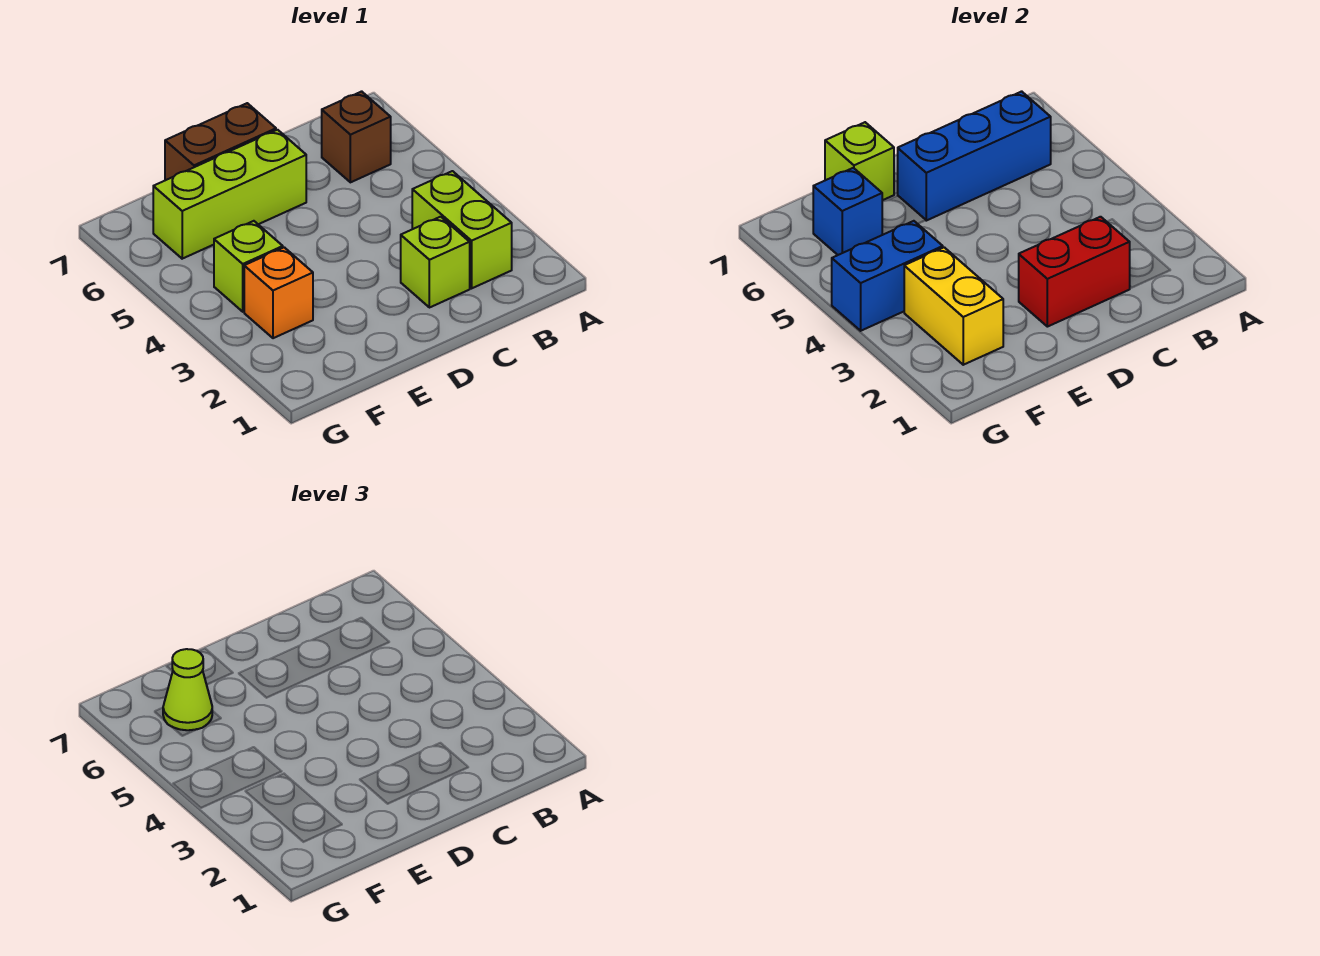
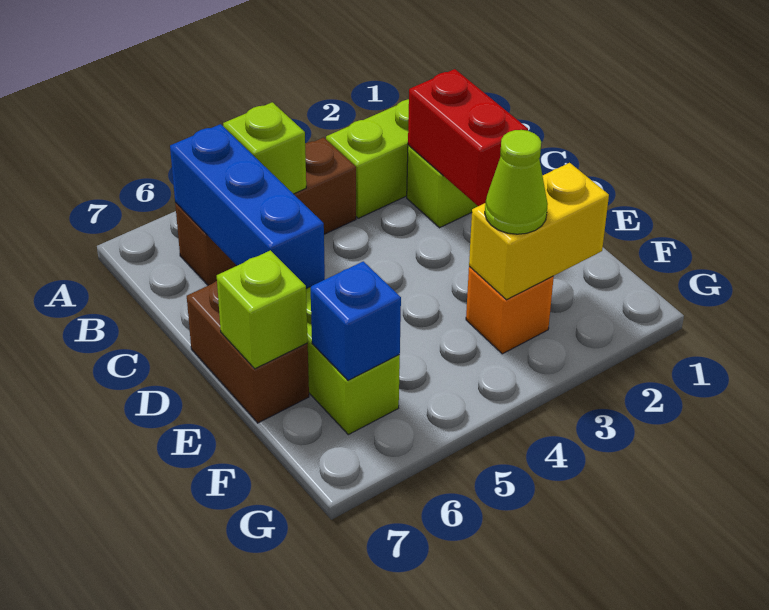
brown 1x1 brick [322,91,391,182] -> brown 1x3 brick [175,137,356,285]
lime 1x1 brick [214,221,283,312] -> lime 1x1 brick moved to [223,102,306,194]
blue 1x2 brick [832,221,943,331] -> none
lime 1x1 cone [163,649,212,730] -> lime 1x1 cone moved to [485,130,548,234]

